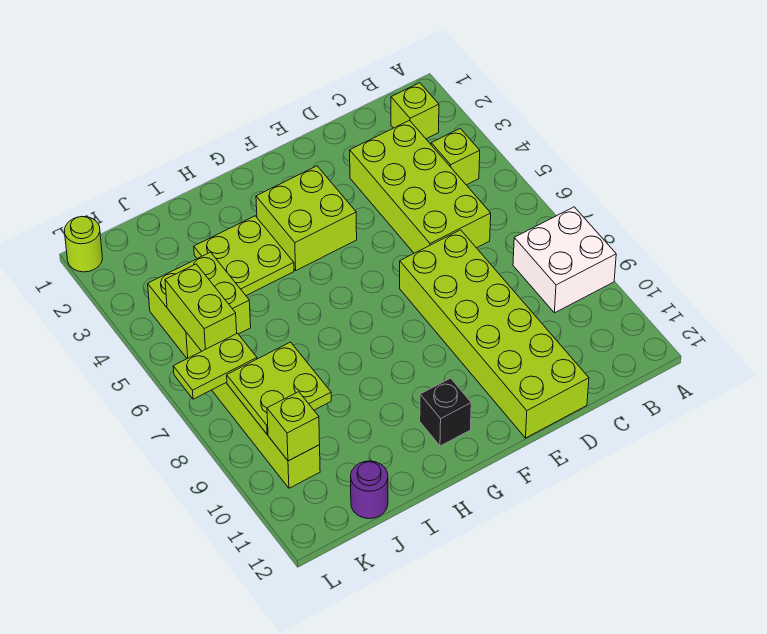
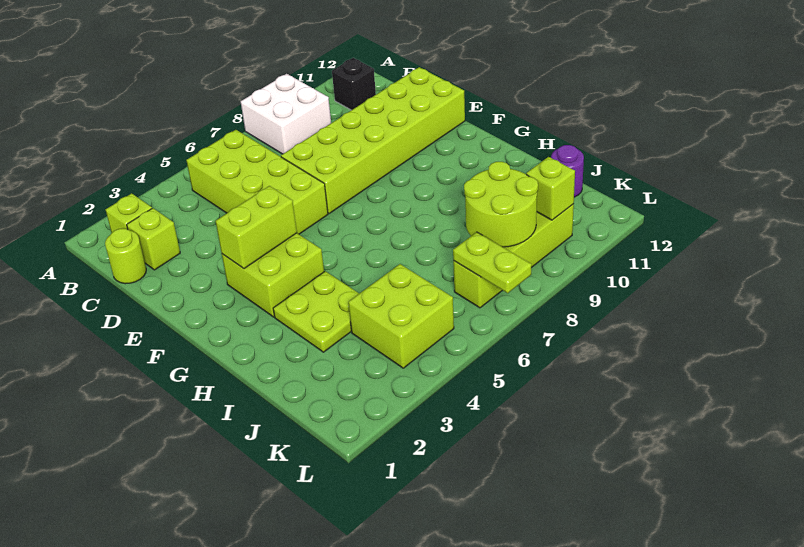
lime 1x1 brick [431,129,480,185] -> lime 1x1 brick moved to [127,208,180,270]
lime 2x4 brick [350,121,491,253] -> lime 2x4 brick turned to [186,130,328,234]
black 1x1 brick [420,378,471,446] -> black 1x1 brick moved to [332,58,376,110]
lime 2x2 plate [227,342,331,434] -> lime 2x2 round brick [464,162,538,247]
lime 1x2 brick [165,264,237,351] -> lime 1x2 brick moved to [216,186,297,269]
lime 1x1 round brick [64,216,103,272] -> lime 1x1 round brick moved to [105,229,146,284]

